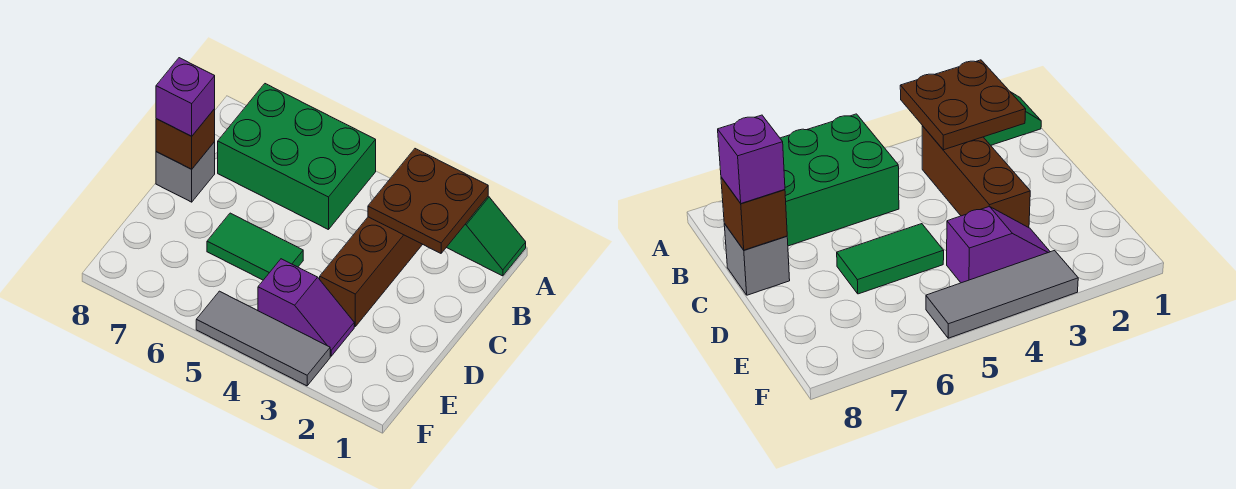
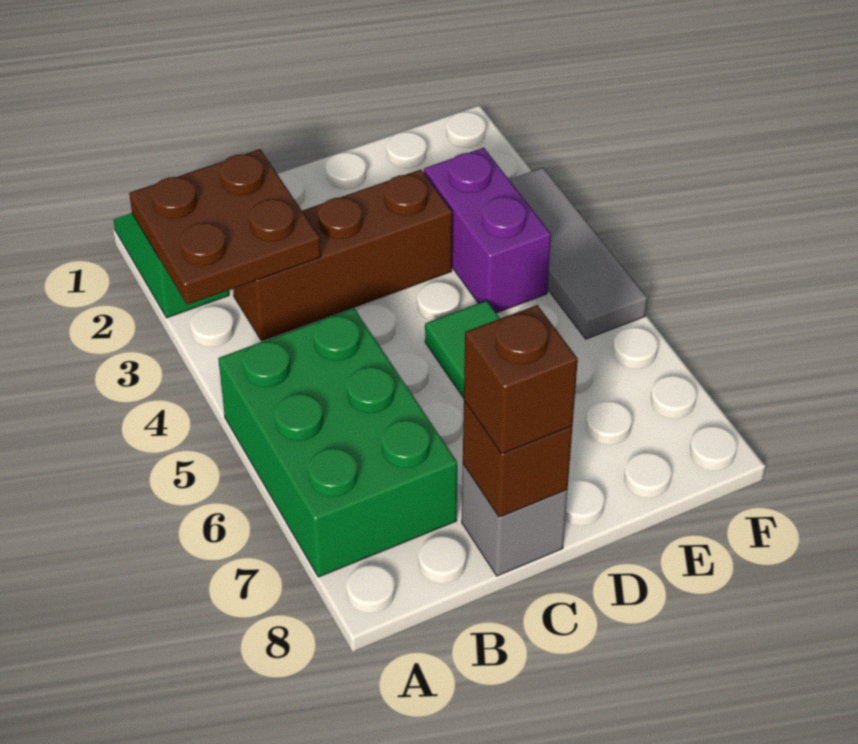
purple 1x1 brick [156,58,215,136] -> brown 1x1 brick [464,305,578,454]
purple 1x2 slope [258,259,354,356] -> purple 1x2 brick [424,148,551,313]

